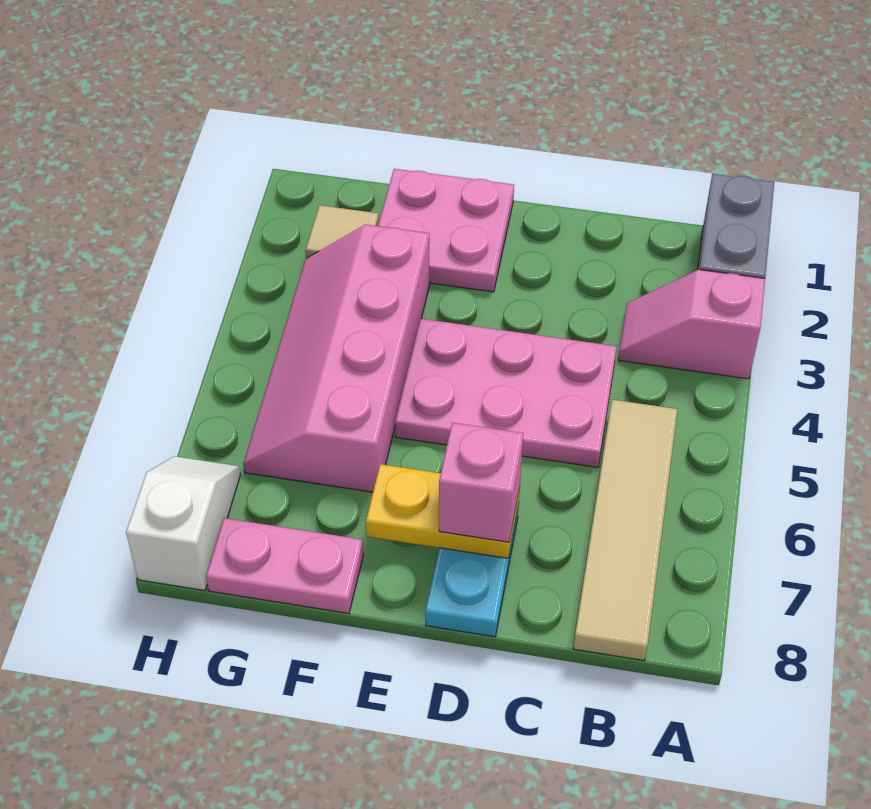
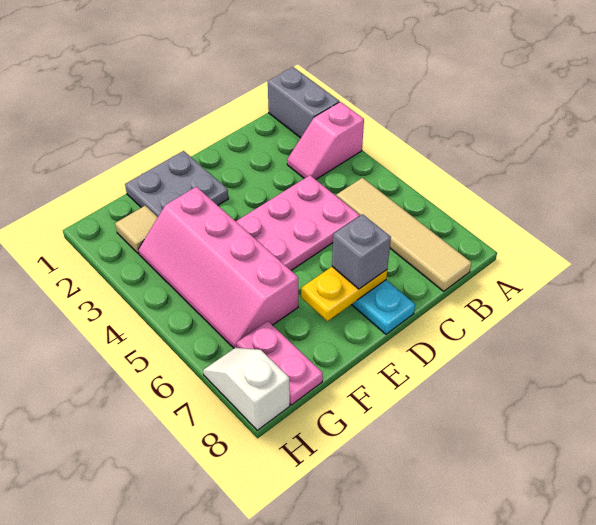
pink 1x1 brick [439,423,523,542] -> grey 1x1 brick [332,214,391,289]
pink 2x2 plate [378,169,514,292] -> grey 2x2 plate [125,151,228,217]
pink 1x2 plate [206,518,364,613] -> pink 1x2 plate turned to [237,321,323,405]

